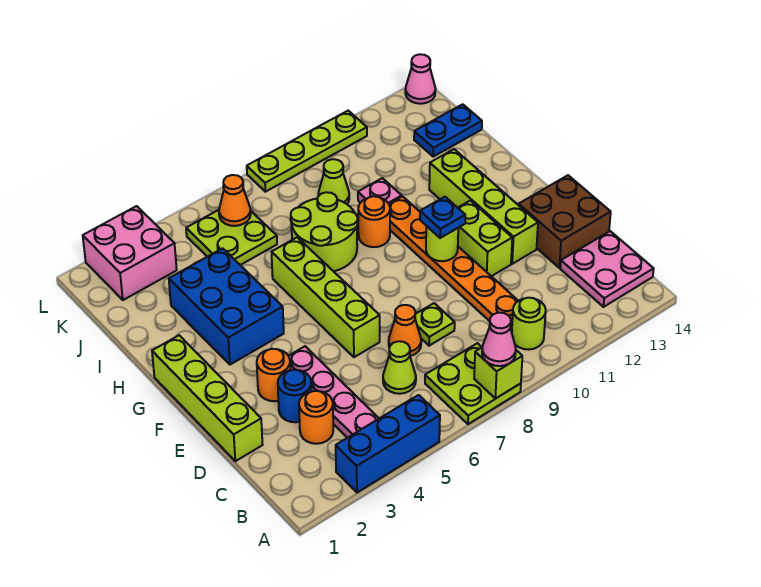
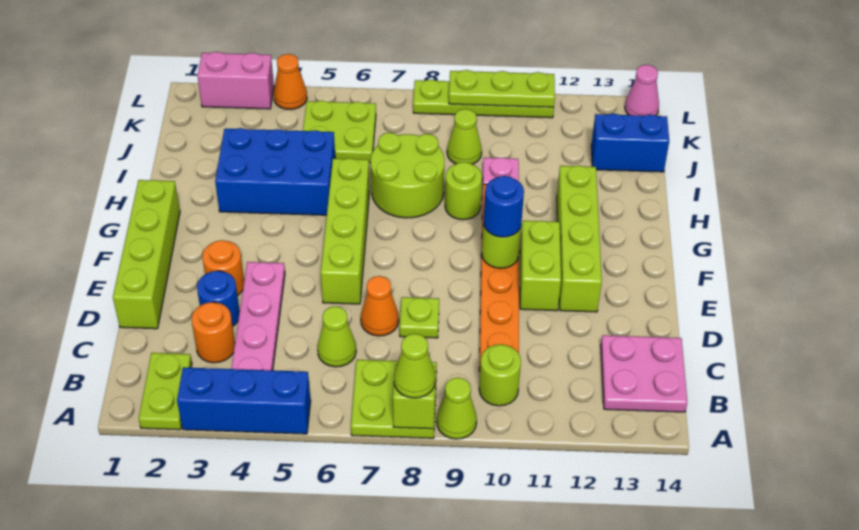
none -> lime 1x2 plate [139,353,192,430]
pink 1x1 cone [482,313,516,366] -> lime 1x1 cone [394,334,435,398]
none -> lime 1x1 cone [437,377,477,439]
brown 2x2 brick [519,175,611,268] -> none
blue 1x1 plate [420,197,465,238] -> blue 1x1 round brick [484,176,524,237]
blue 2x3 brick [169,248,284,365] -> blue 2x3 brick turned to [215,128,335,215]
orange 1x1 round brick [358,196,390,247] -> lime 1x1 round brick [445,162,482,220]
blue 1x2 plate [414,104,482,157] -> blue 1x2 brick [591,114,669,172]
pink 2x2 brick [83,206,177,300] -> pink 1x2 brick [198,52,274,109]
orange 1x1 cone [219,175,251,226] -> orange 1x1 cone moved to [273,54,307,109]
none -> lime 1x3 plate [449,70,555,107]

